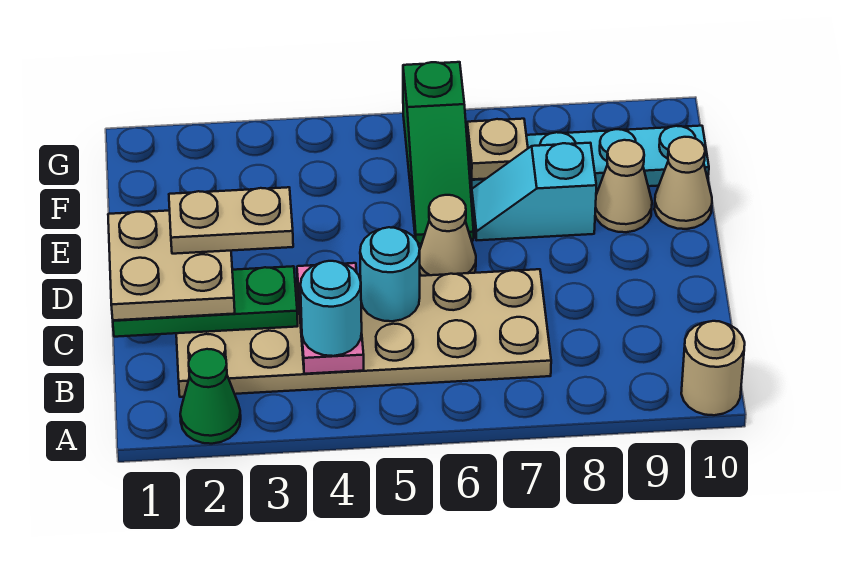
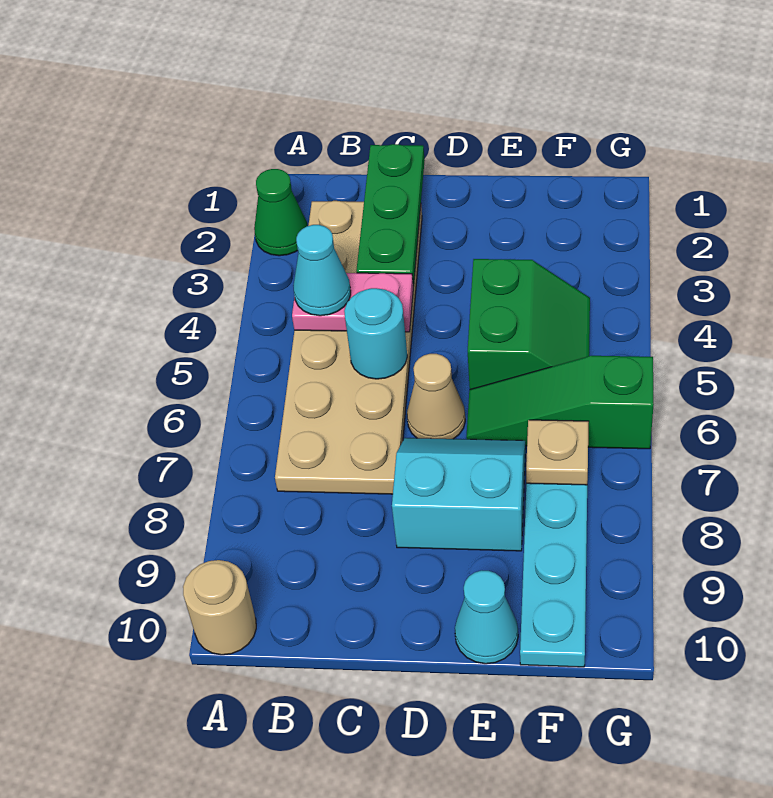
cyan 1x1 round brick [301,261,362,356] -> cyan 1x1 cone [293,225,351,316]
tan 2x2 plate [108,211,235,320] -> none
tan 1x2 plate [169,187,293,254] -> none
none -> green 2x2 slope [468,259,590,389]
cyan 1x2 slope [472,143,596,240] -> cyan 2x2 slope [392,438,526,551]
tan 1x1 cone [595,140,652,232] -> none
tan 1x1 cone [654,137,712,229] -> cyan 1x1 cone [455,570,518,664]

